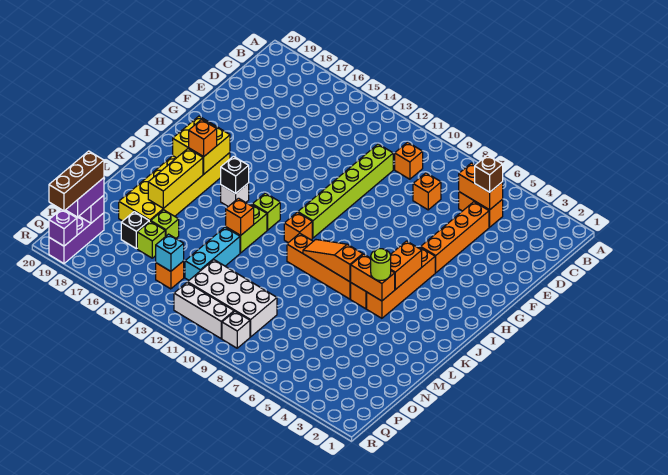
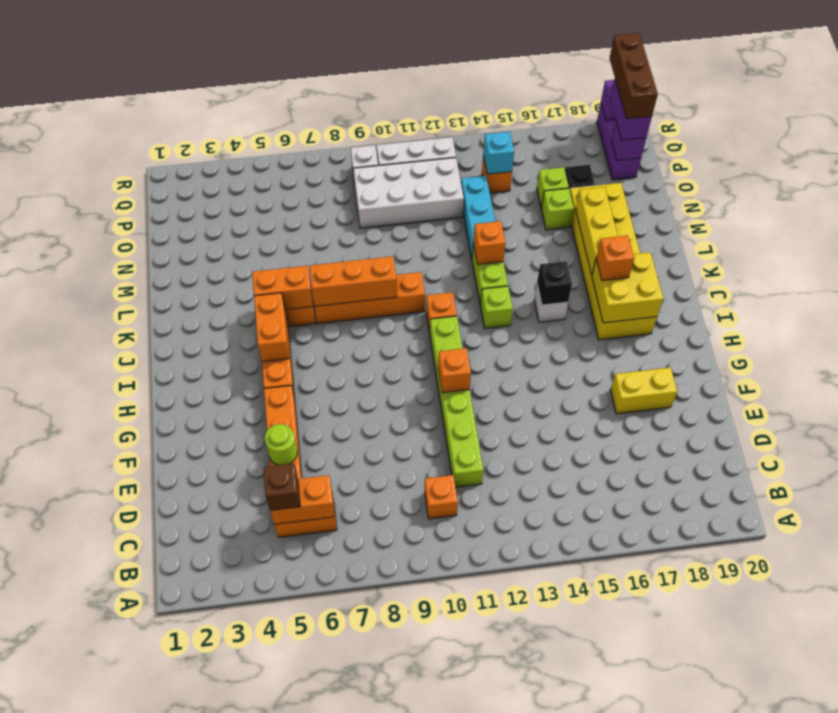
orange 1x1 brick [413,173,441,210] -> orange 1x1 brick moved to [438,348,471,393]
none -> yellow 1x2 brick [610,367,677,414]
lime 1x1 round brick [371,249,391,281] -> lime 1x1 round brick moved to [265,424,297,465]
orange 1x3 slope [303,240,363,282] -> orange 1x3 brick [310,256,397,306]

